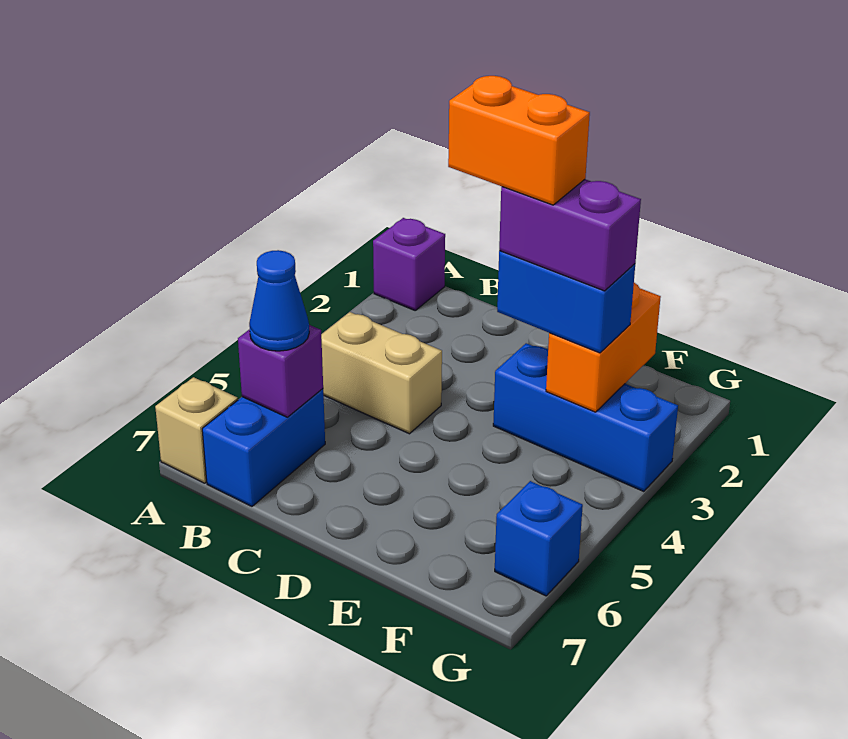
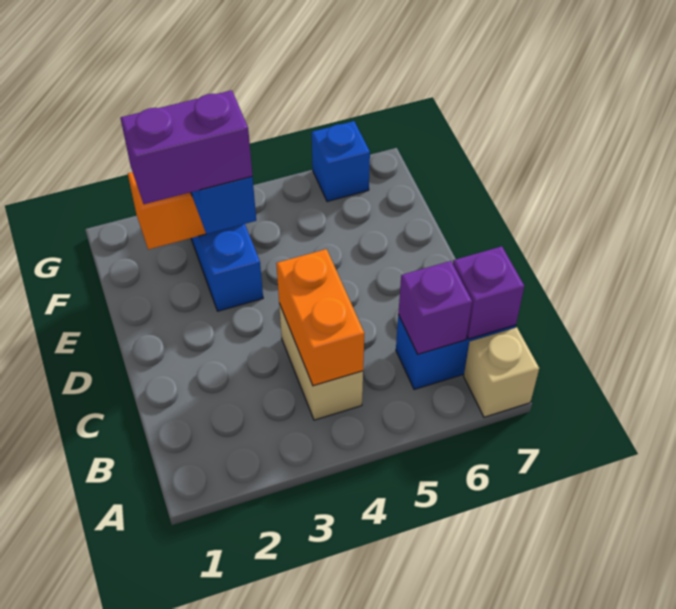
purple 1x1 brick [373,218,445,310] -> purple 1x1 brick moved to [453,246,524,339]
blue 1x1 cone [249,250,309,351] -> none
orange 1x2 brick [448,76,590,205] -> orange 1x2 brick moved to [276,249,364,386]
purple 1x2 brick [499,179,641,291] -> purple 1x2 brick turned to [121,90,252,204]

